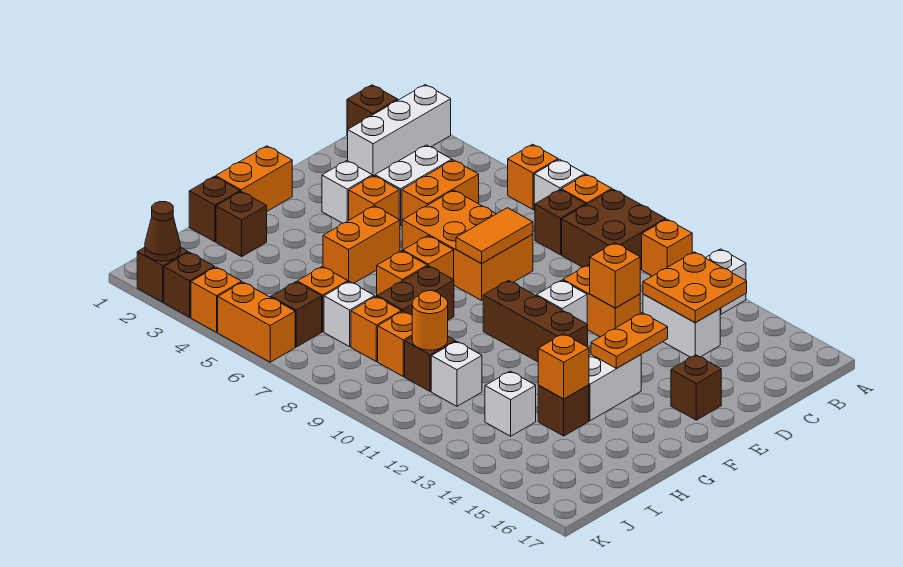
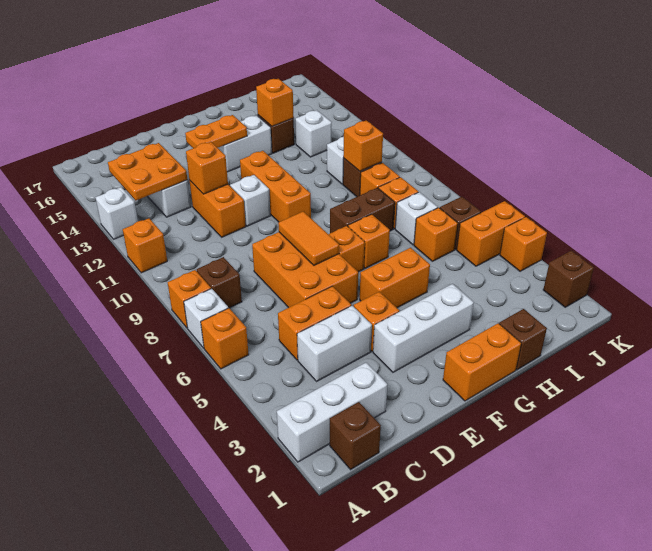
brown 2x2 brick [562,189,666,270] -> none
orange 1x2 tile [456,208,533,264] -> orange 1x2 tile turned to [278,211,339,265]
white 1x1 brick [322,161,372,223] -> white 1x3 brick [373,284,474,372]
brown 1x1 brick [671,355,721,420] -> none
brown 1x3 brick [483,281,588,362] -> orange 1x3 brick [240,151,311,222]
brown 1x1 brick [216,192,267,257] -> none
orange 1x1 round brick [412,291,448,350] -> orange 1x1 brick [343,120,383,171]
brown 1x1 cone [145,202,180,261] -> none
brown 1x1 brick [164,252,215,317] -> none
orange 1x2 brick [218,282,295,362] -> orange 1x2 brick turned to [457,201,525,266]

